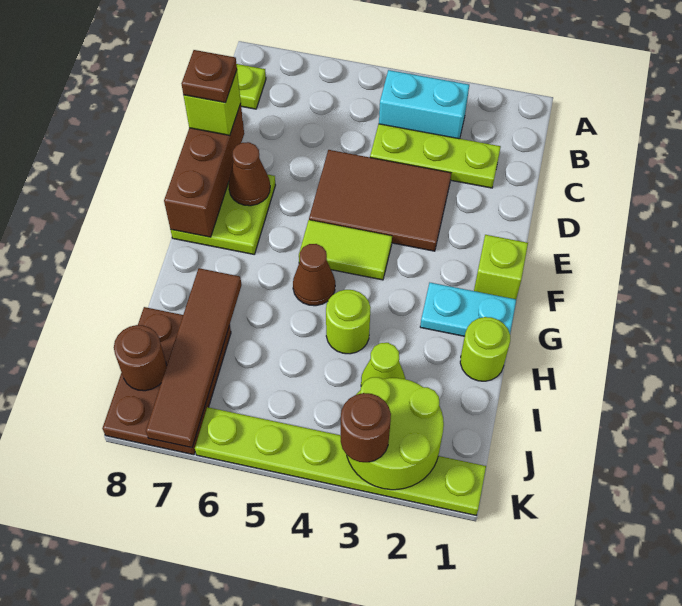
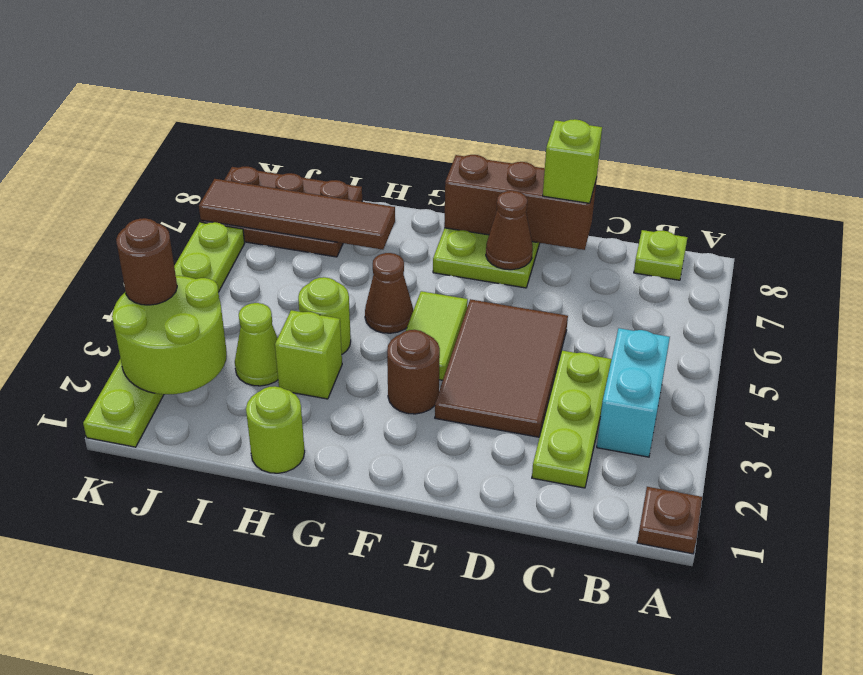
brown 1x1 plate [182,50,237,103] -> brown 1x1 plate moved to [637,487,702,554]
lime 1x1 brick [474,235,528,299] -> lime 1x1 brick moved to [275,310,342,399]
cyan 1x2 plate [420,283,516,336] -> none
brown 1x1 round brick [114,325,167,391] -> brown 1x1 round brick moved to [387,330,440,414]

